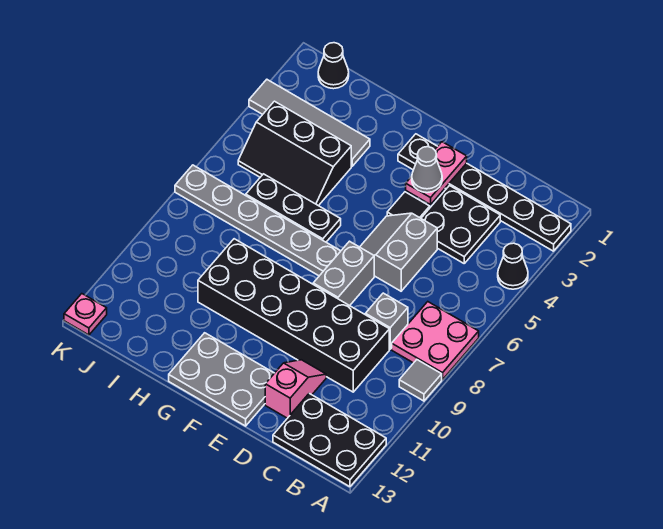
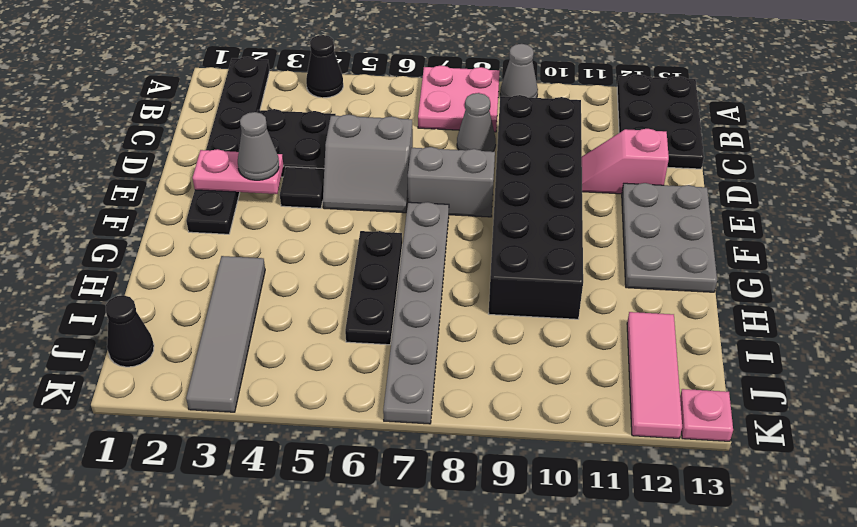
grey 1x1 tile [399,360,442,401] -> grey 1x1 cone [500,44,538,98]
grey 1x1 brick [365,293,408,349] -> grey 1x1 cone [457,93,496,152]
black 2x3 slope [238,101,351,206] -> none
none -> pink 1x3 tile [627,312,682,438]

